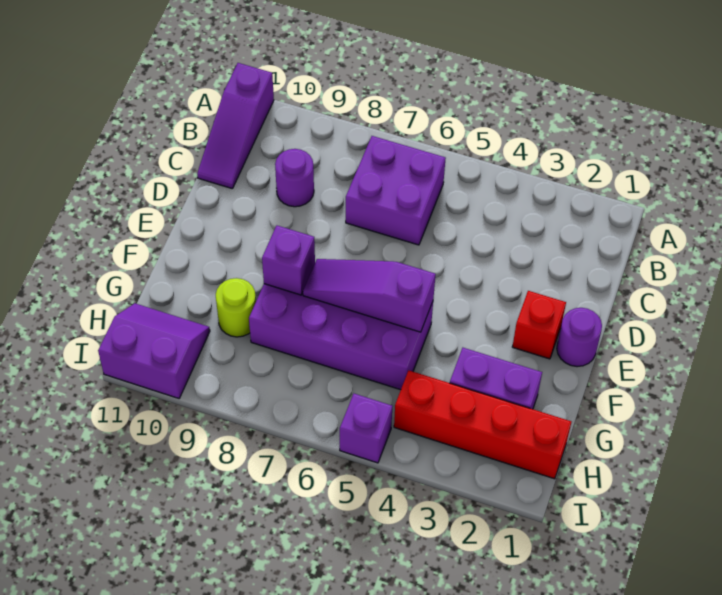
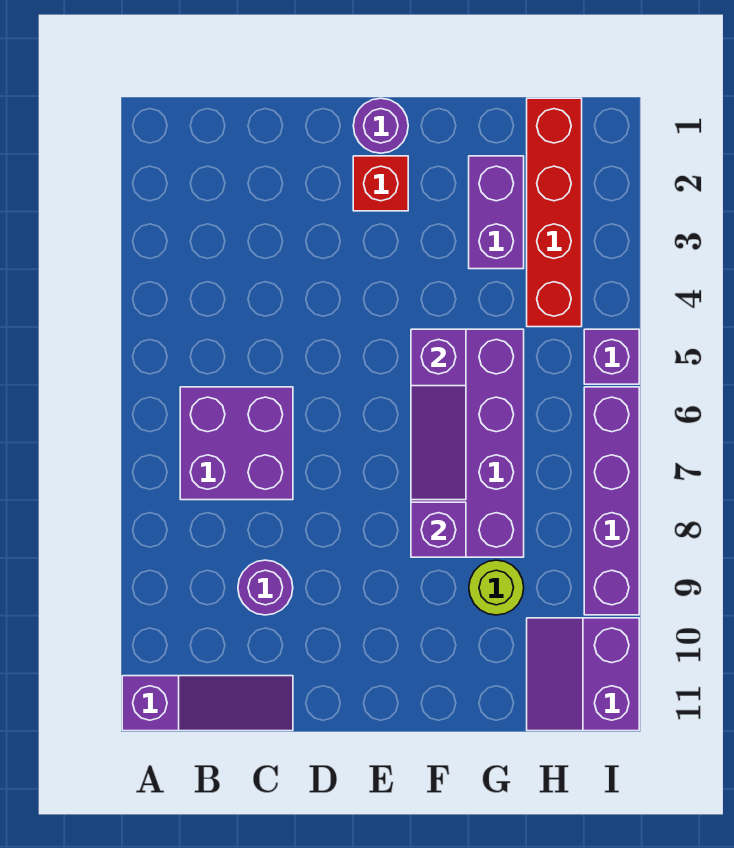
none -> purple 1x4 brick [584,387,639,615]

